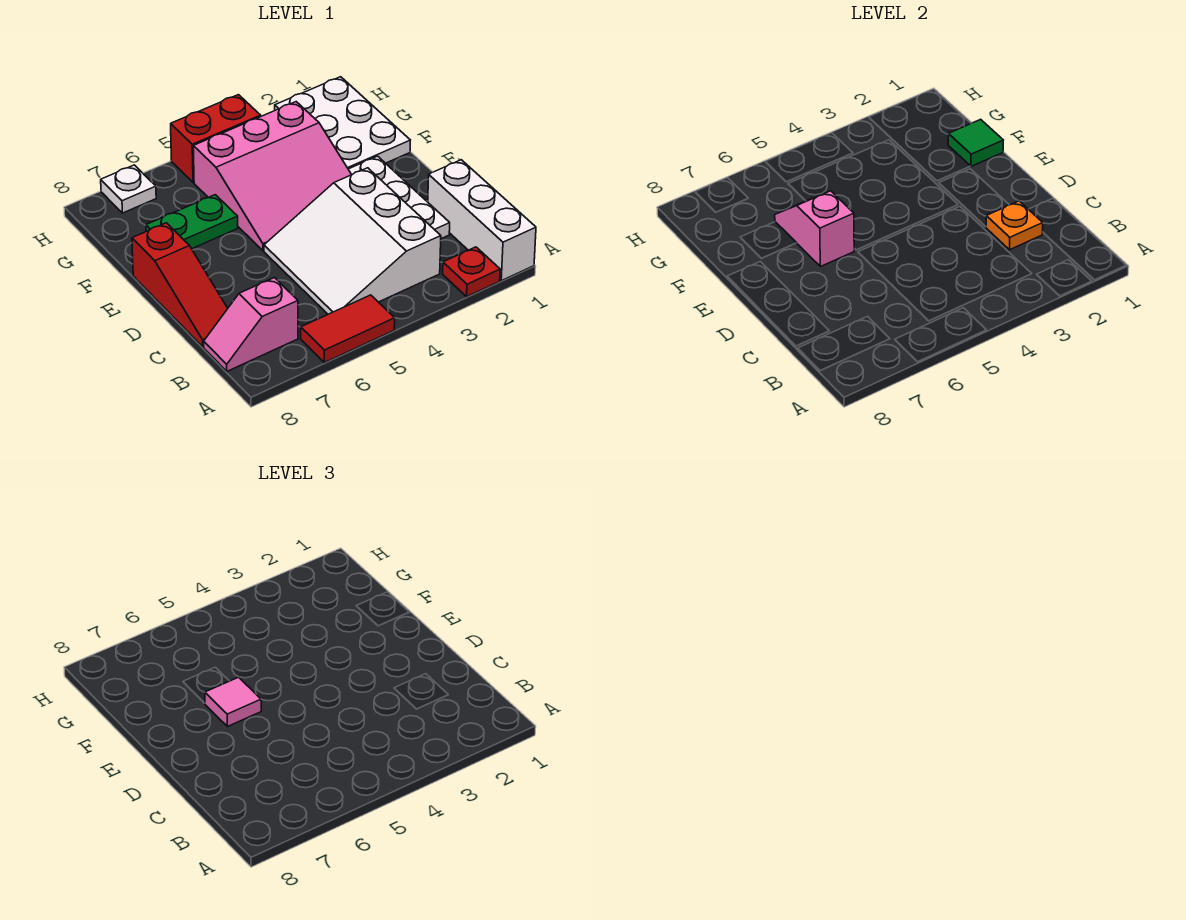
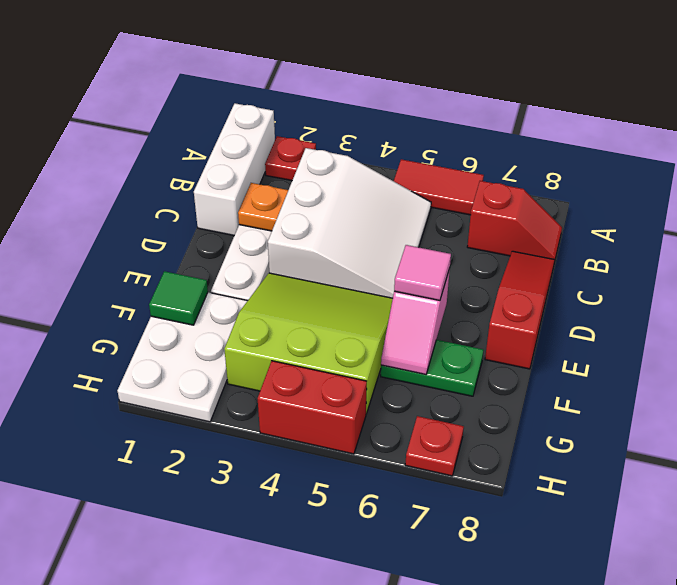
pink 1x2 slope [204,278,298,371] -> red 1x2 slope [467,181,562,259]
pink 3x3 slope [193,102,352,251] -> lime 3x3 slope [224,273,393,414]
white 1x1 plate [101,165,156,213] -> red 1x1 plate [405,416,464,476]

